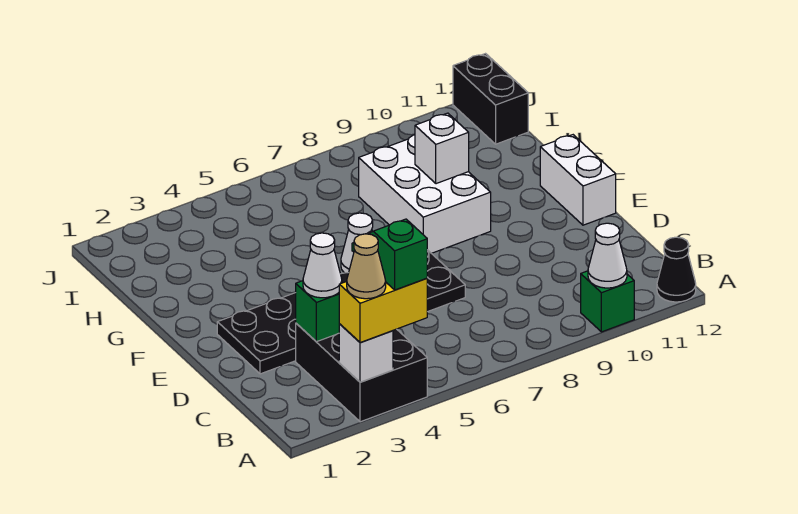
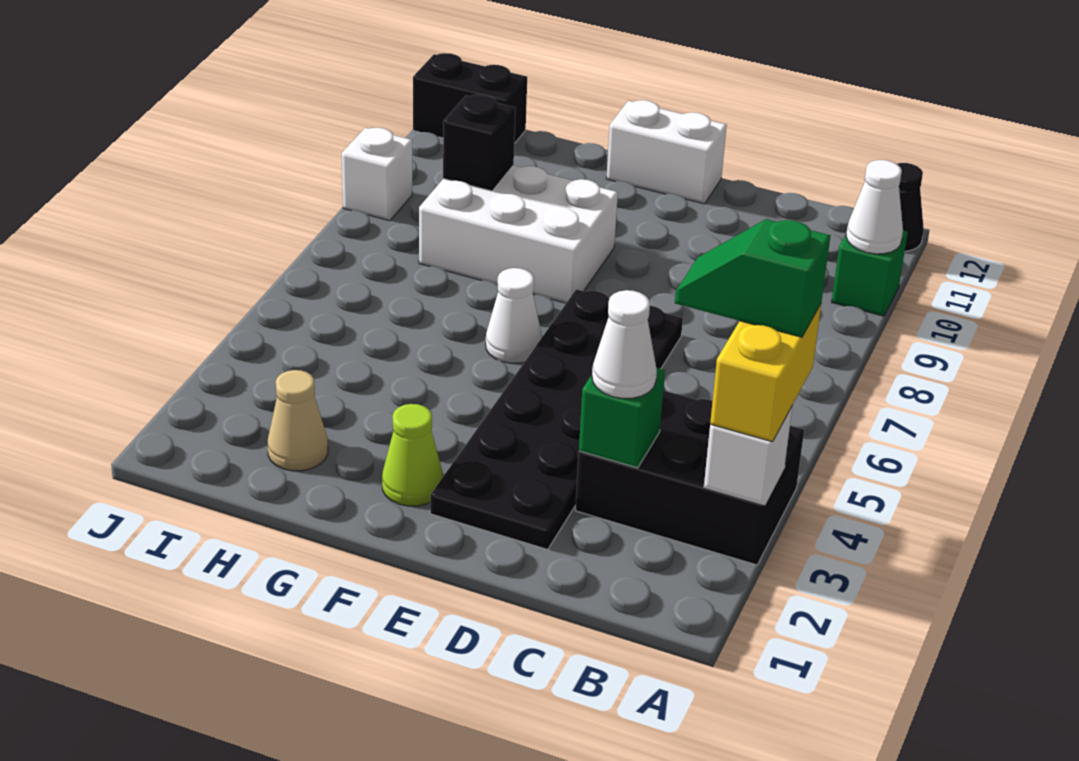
tan 1x1 cone [347,234,386,299] -> tan 1x1 cone moved to [268,370,328,471]
none -> lime 1x1 cone [382,404,443,506]
white 1x1 brick [415,113,469,184] -> white 1x1 brick moved to [342,128,412,221]
none -> black 1x1 brick [443,95,515,191]

